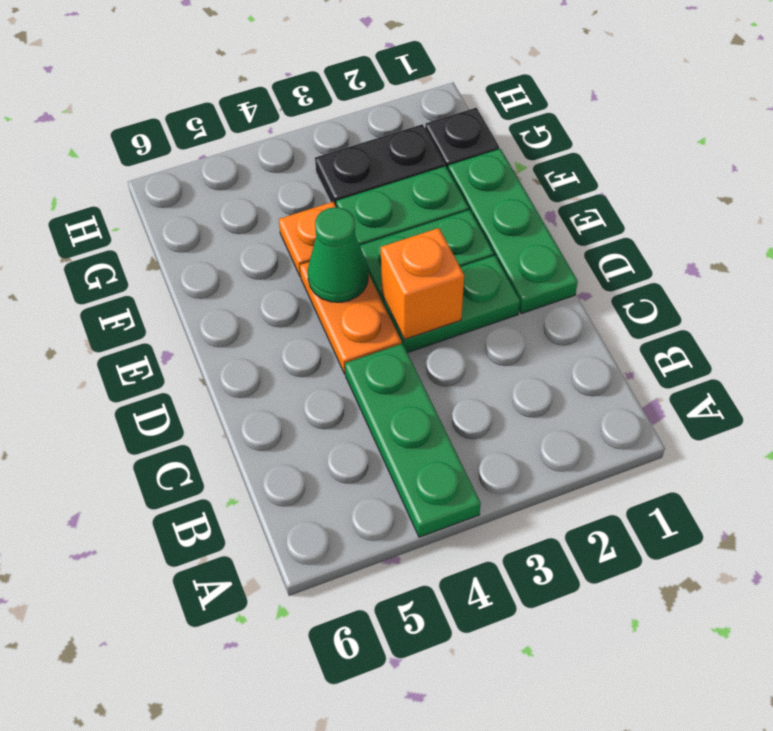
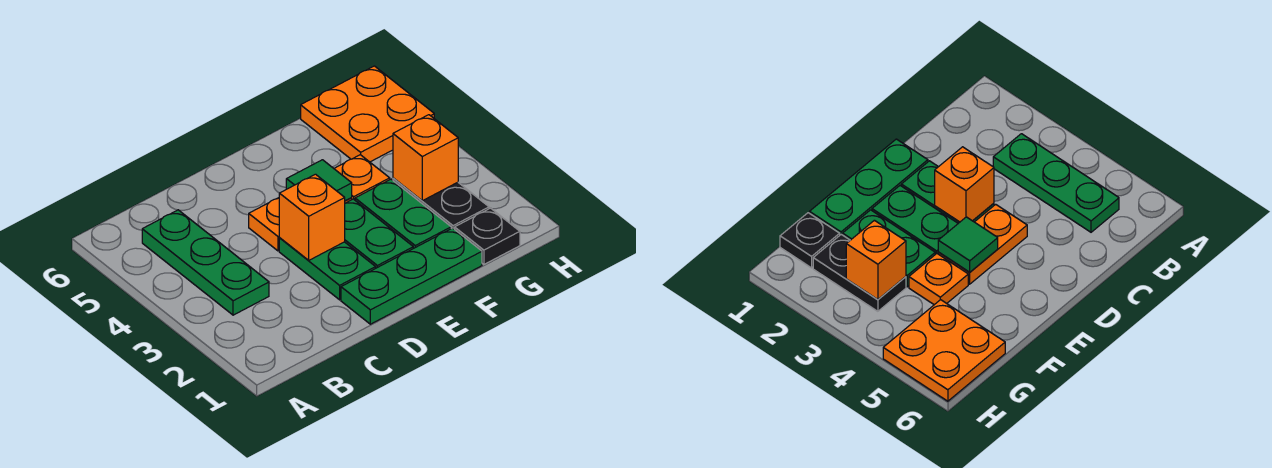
green 1x3 plate [345,344,481,537] -> green 1x3 plate turned to [142,210,269,315]
green 1x1 cone [308,207,368,302] -> green 1x1 tile [286,160,352,201]
none -> orange 1x1 brick [393,115,458,201]
none -> orange 2x2 plate [301,66,434,162]

